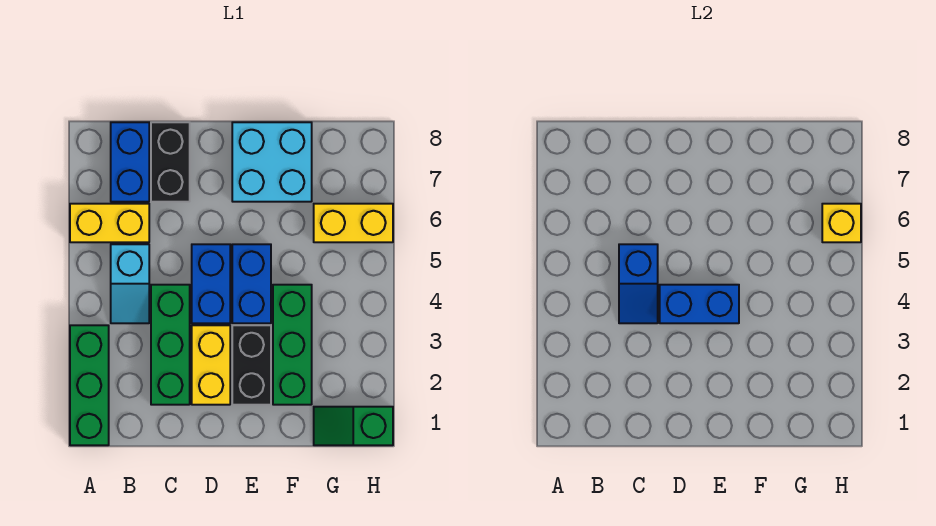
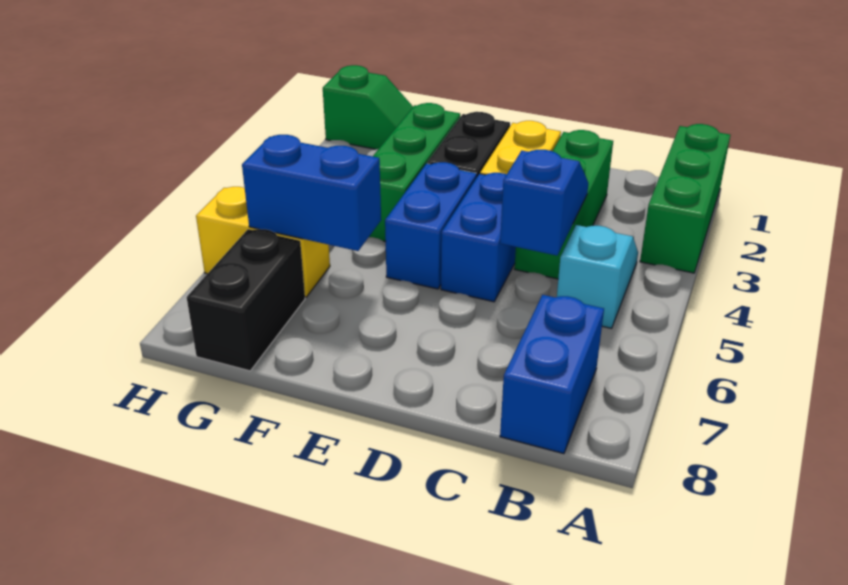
yellow 1x2 brick [70,204,149,242] -> none
black 1x2 brick [151,122,190,202] -> black 1x2 brick moved to [187,229,305,371]
blue 1x2 brick [660,285,739,323] -> blue 1x2 brick moved to [242,135,381,251]
cyan 2x2 brick [232,122,312,202] -> none
yellow 1x1 brick [822,204,861,242] -> none

